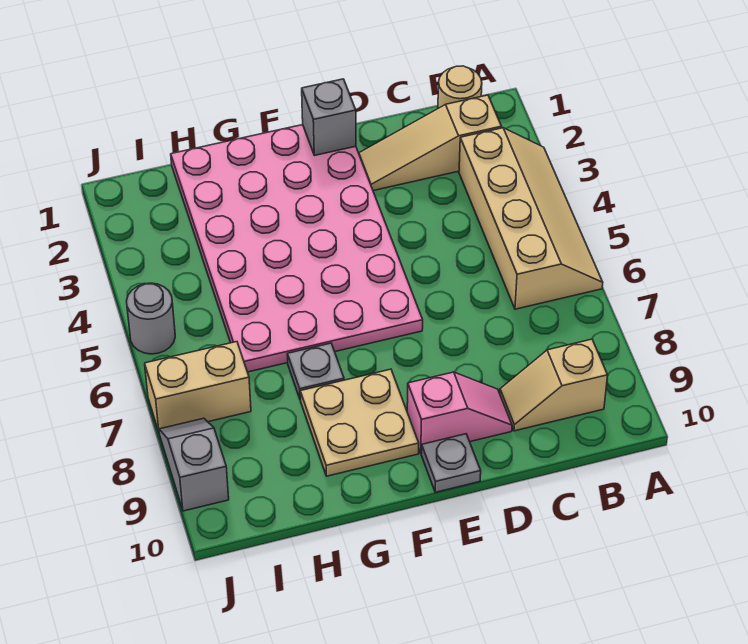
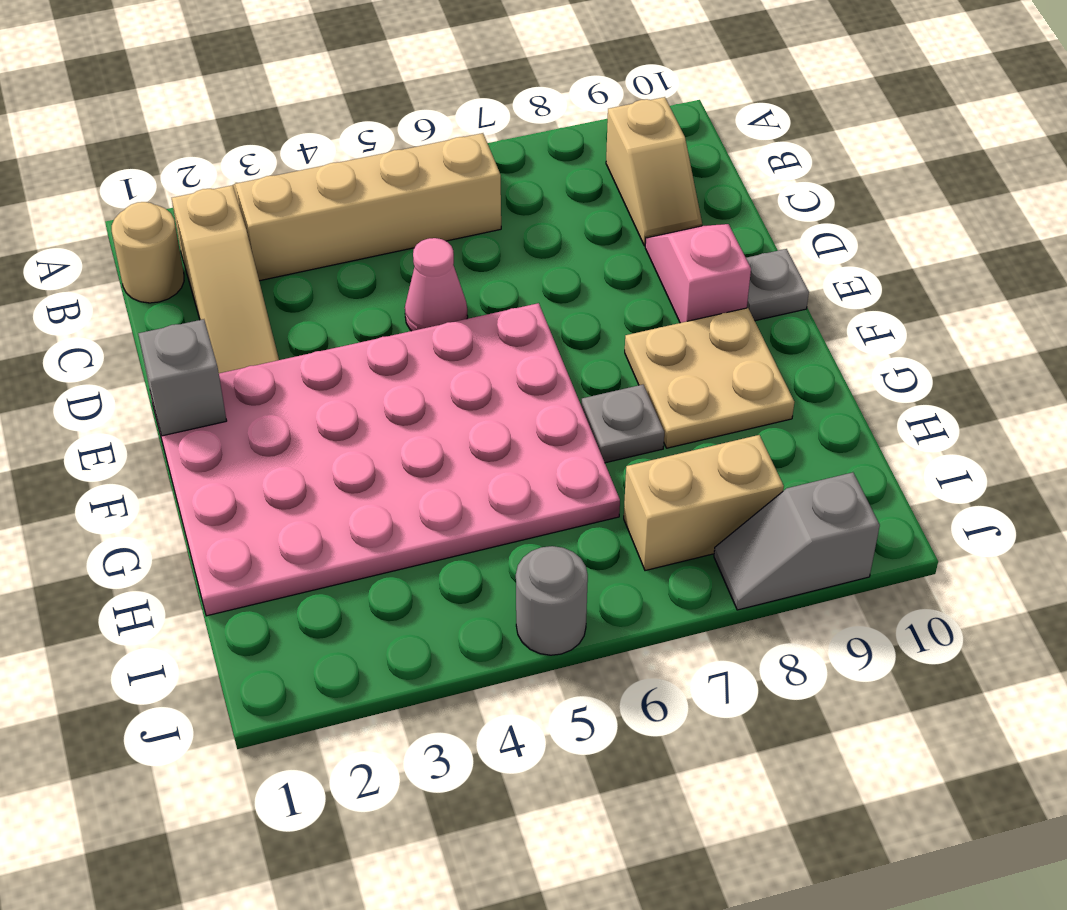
none -> pink 1x1 cone [405,238,468,331]
tan 1x2 brick [145,342,251,432] -> tan 1x2 brick turned to [624,435,784,571]

